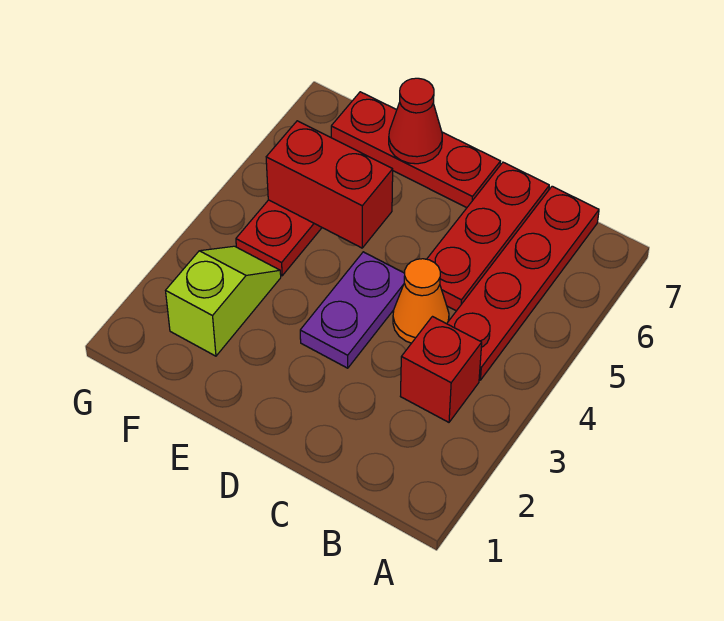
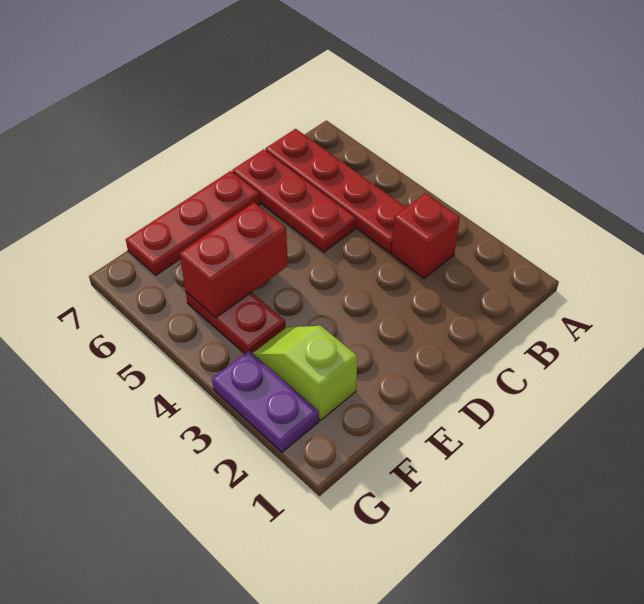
orange 1x1 cone [393,259,449,343] -> none
purple 1x2 plate [300,252,405,368] -> purple 1x2 plate moved to [212,350,319,452]
red 1x1 cone [389,78,442,164] -> none

